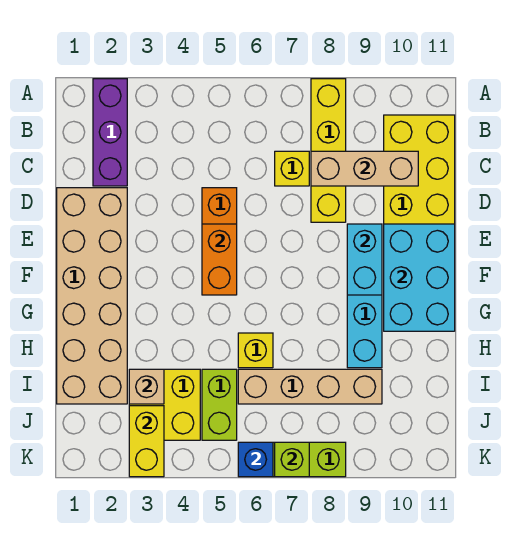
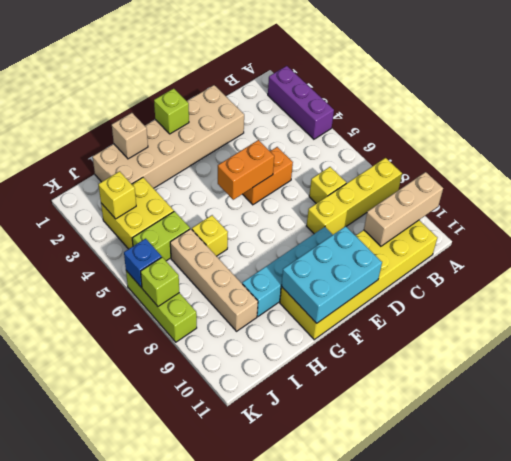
purple 1x3 brick [93,79,127,186] -> purple 1x3 brick turned to [268,66,334,139]
tan 1x3 brick [311,151,418,186] -> tan 1x3 brick turned to [364,172,443,246]
cyan 1x2 brick [347,224,382,295] -> none
none -> lime 1x1 brick [154,88,189,134]
tan 1x1 brick [129,369,164,404] -> tan 1x1 brick moved to [112,113,148,159]
yellow 1x2 brick [129,406,164,477] -> yellow 1x1 brick [98,171,136,219]

